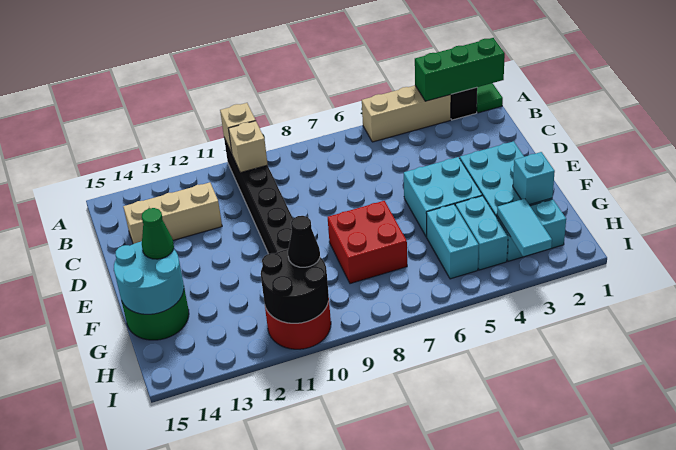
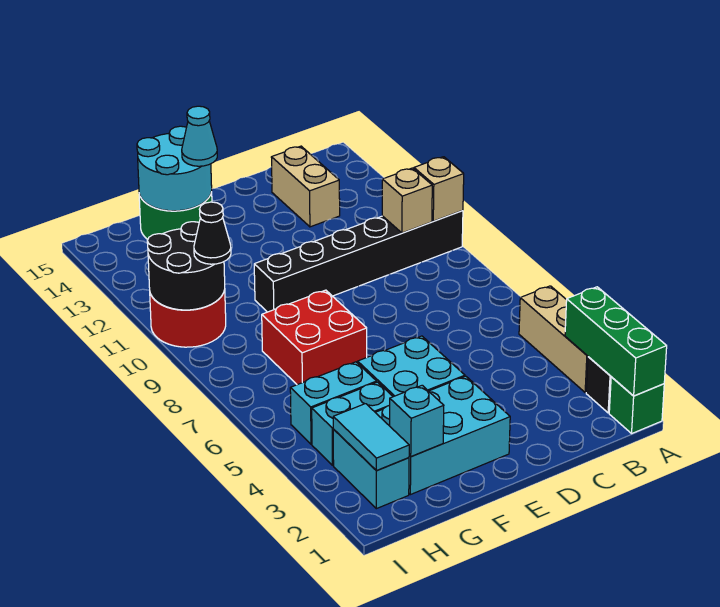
green 1x1 tile [477,83,503,113] -> green 1x1 brick [609,377,664,433]
tan 1x3 brick [123,182,222,244] -> tan 1x2 brick [271,146,340,227]
green 1x1 cone [142,208,174,259] -> cyan 1x1 cone [182,106,217,166]
cyan 1x2 tile [497,199,552,257] -> cyan 1x2 tile turned to [333,404,409,471]

